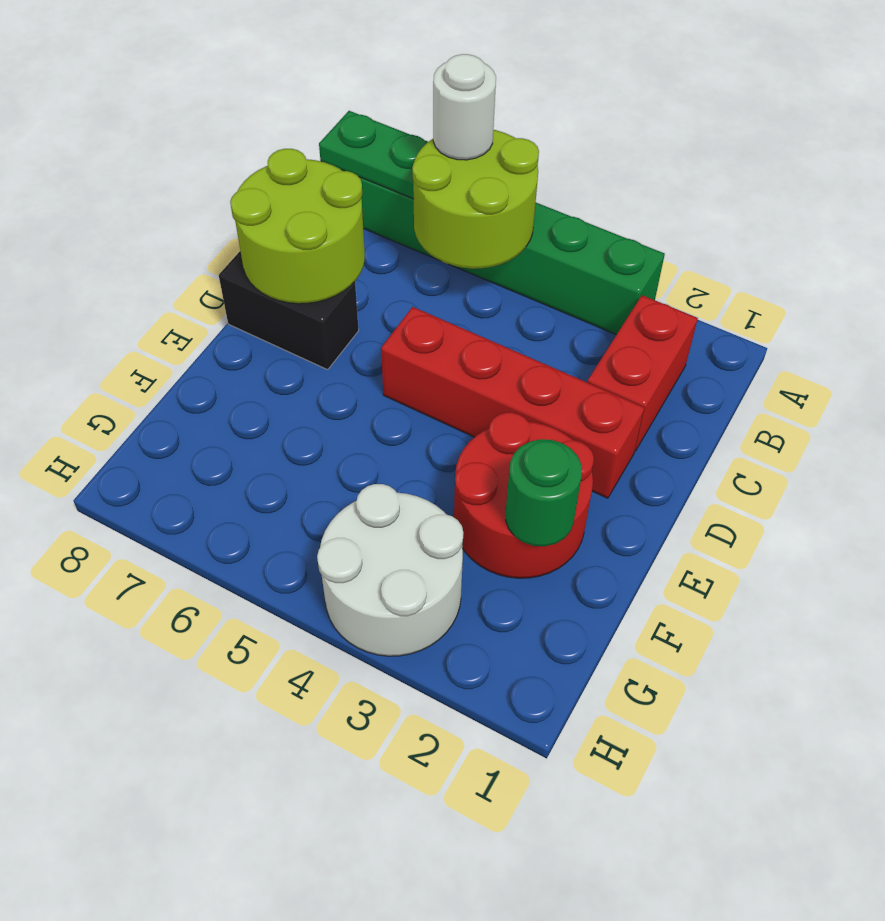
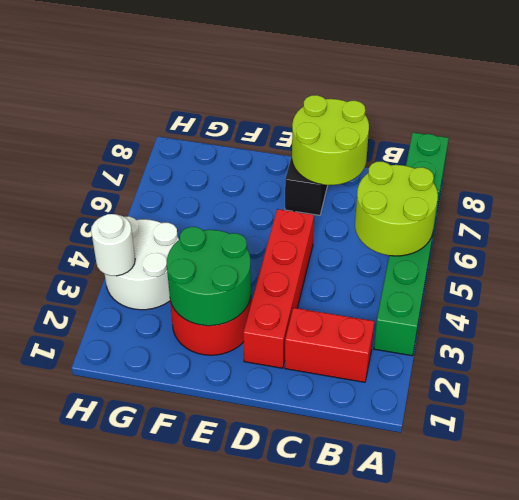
white 1x1 round brick [433,54,496,160] -> white 1x1 round brick moved to [91,214,135,276]
green 1x1 round brick [506,439,582,546] -> green 2x2 round brick [167,227,251,326]

